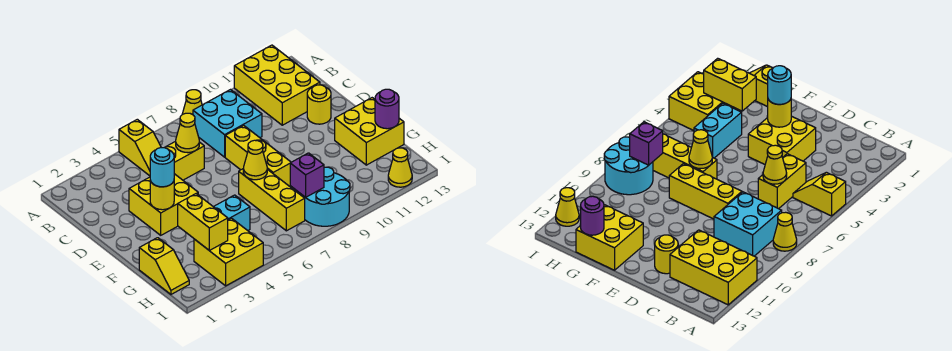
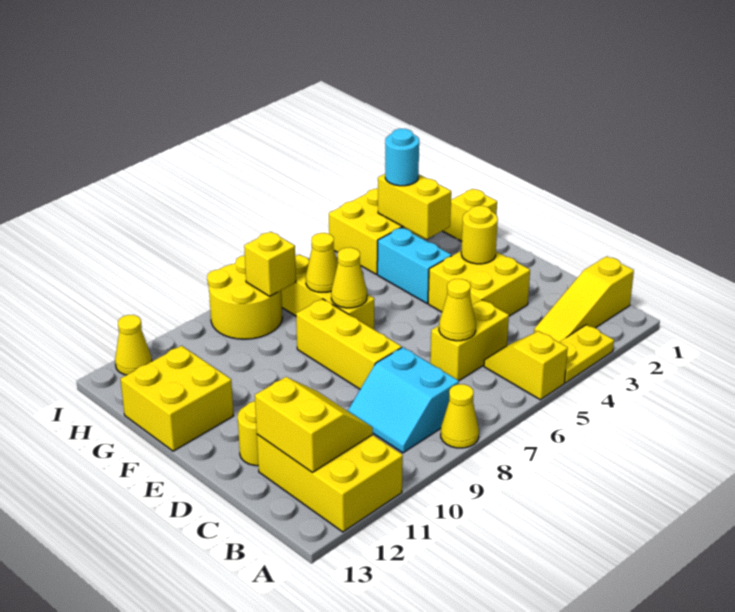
none -> yellow 1x2 plate [559,325,614,383]
none -> yellow 1x3 slope [534,256,634,342]
cyan 2x2 brick [193,90,262,157] -> cyan 2x2 slope [348,347,459,453]
none -> yellow 2x2 slope [255,377,373,472]
cyan 1x1 round brick [150,148,174,187] -> cyan 1x1 round brick moved to [385,129,419,186]
cyan 1x2 brick [214,195,250,231] -> cyan 1x2 brick turned to [377,228,452,303]
none -> yellow 1x1 cone [306,233,338,292]
purple 1x1 round brick [375,89,399,129] -> none
cyan 2x2 round brick [300,167,350,226] -> yellow 2x2 round brick [207,255,282,339]
purple 1x1 brick [290,153,324,197] -> yellow 1x1 brick [244,232,296,296]

